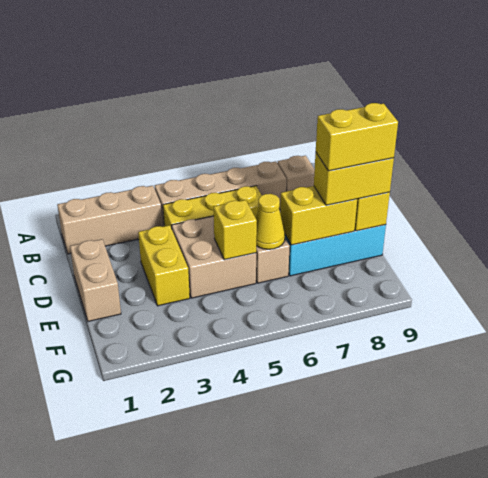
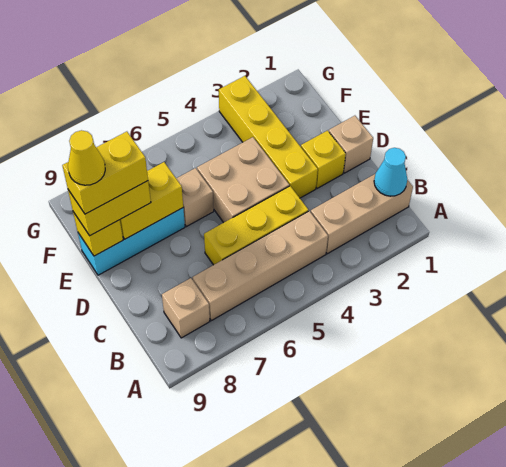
none -> cyan 1x1 cone [374,148,407,196]
tan 1x2 brick [70,239,121,321] -> tan 1x1 brick [329,116,373,173]
yellow 1x2 brick [138,225,190,306] -> yellow 1x4 brick [219,76,318,198]
yellow 1x1 brick [214,200,257,260] -> yellow 1x1 brick moved to [301,131,346,188]
yellow 1x1 cone [256,194,285,249] -> yellow 1x1 cone moved to [68,130,105,185]

